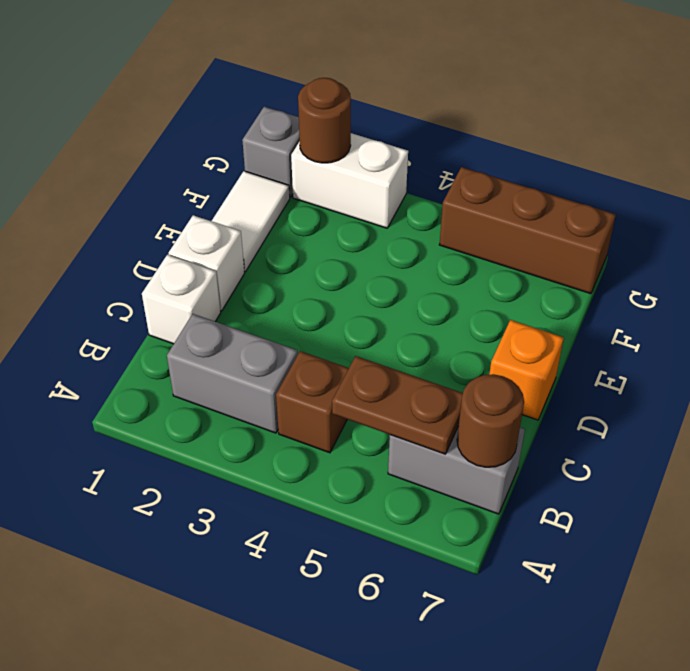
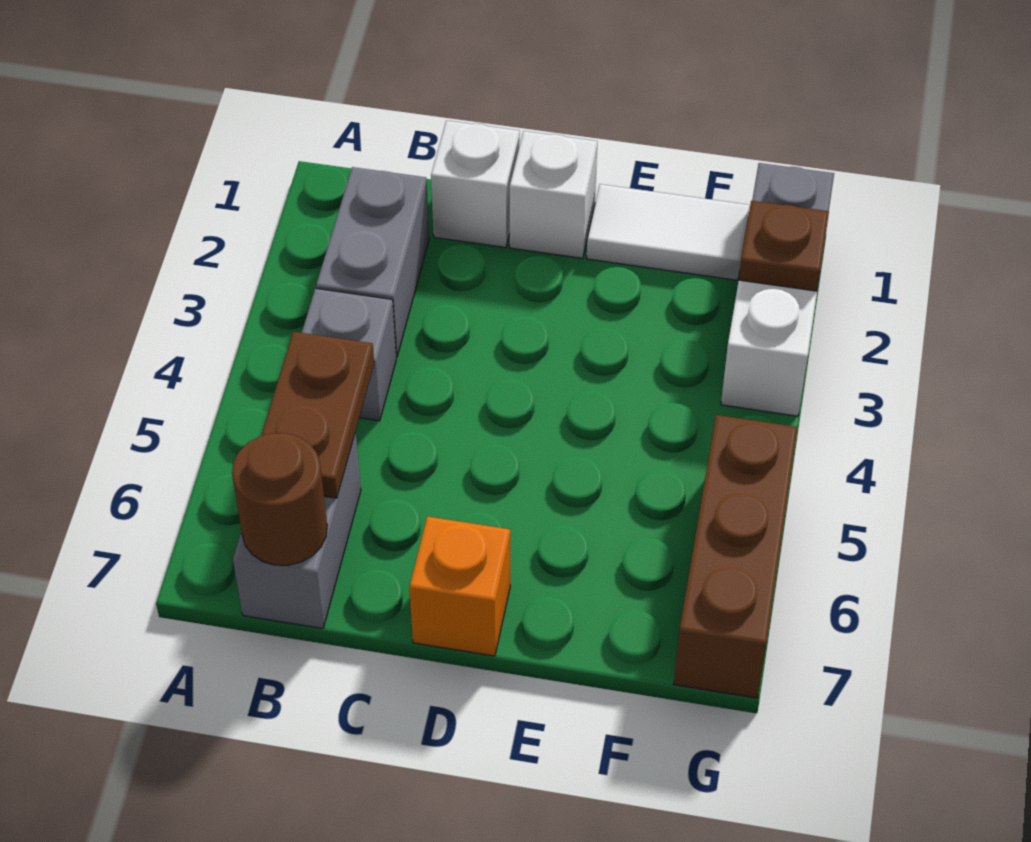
brown 1x1 brick [276,351,349,453] -> grey 1x1 brick [302,288,396,421]
brown 1x1 round brick [298,78,351,163] -> brown 1x1 plate [739,201,829,291]

